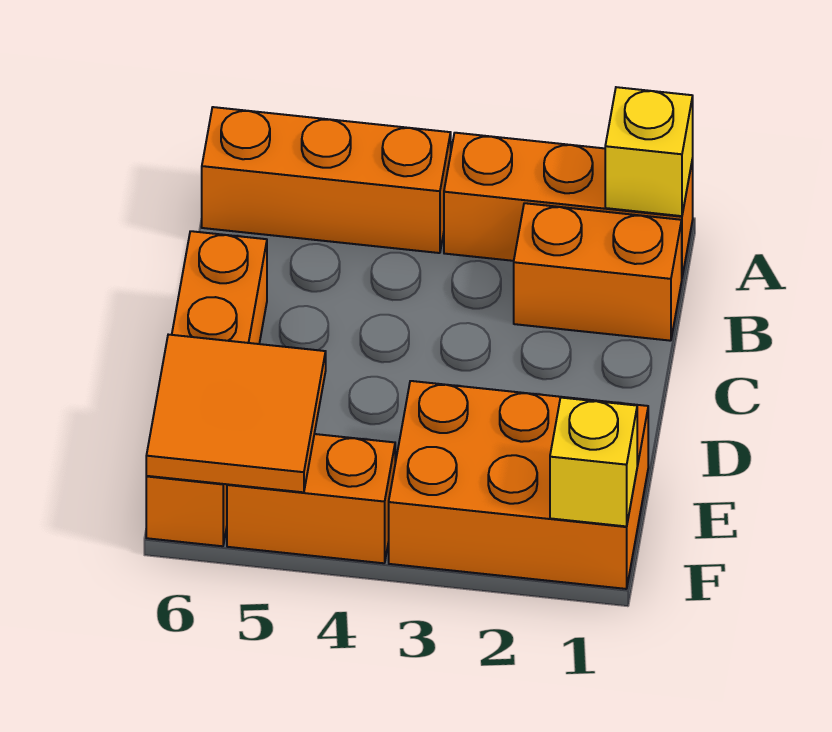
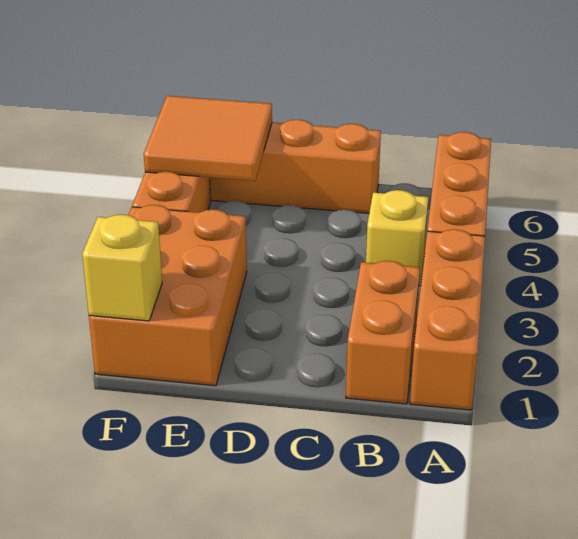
yellow 1x1 brick [605,87,693,216] -> yellow 1x1 brick moved to [366,190,428,286]

